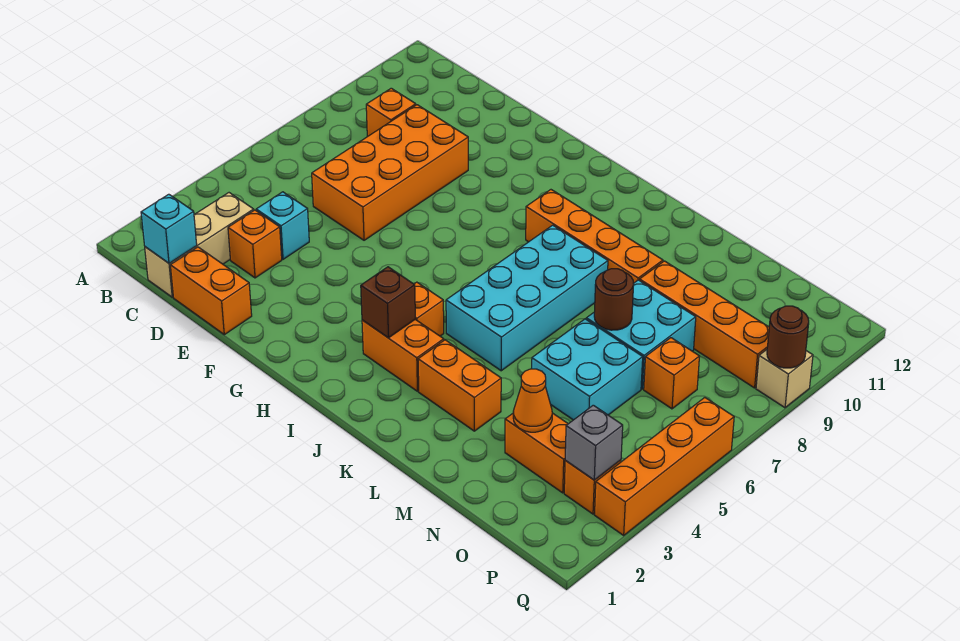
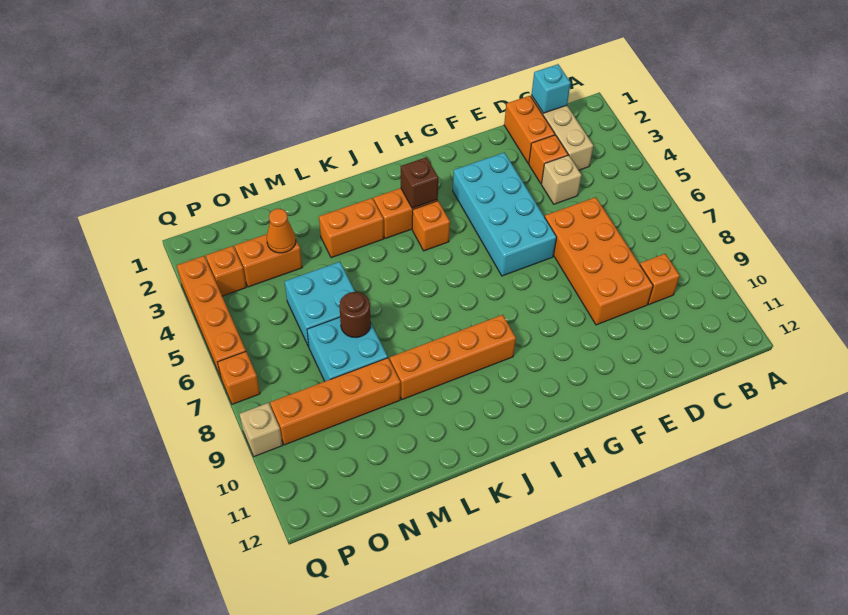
orange 1x2 brick [170,247,252,335] -> orange 1x2 brick turned to [504,96,555,163]
cyan 1x1 brick [256,192,309,259] -> tan 1x1 brick [541,155,581,204]
cyan 2x4 brick [446,225,608,371] -> cyan 2x4 brick moved to [453,153,557,276]
orange 1x1 brick [644,338,700,409] -> orange 1x1 brick moved to [218,352,260,404]
grey 1x1 brick [565,405,623,480] -> none
brown 1x1 round brick [767,306,809,368] -> none

